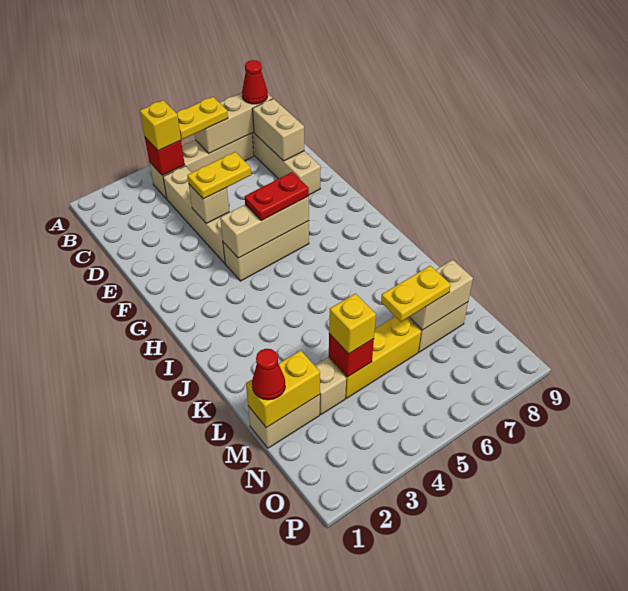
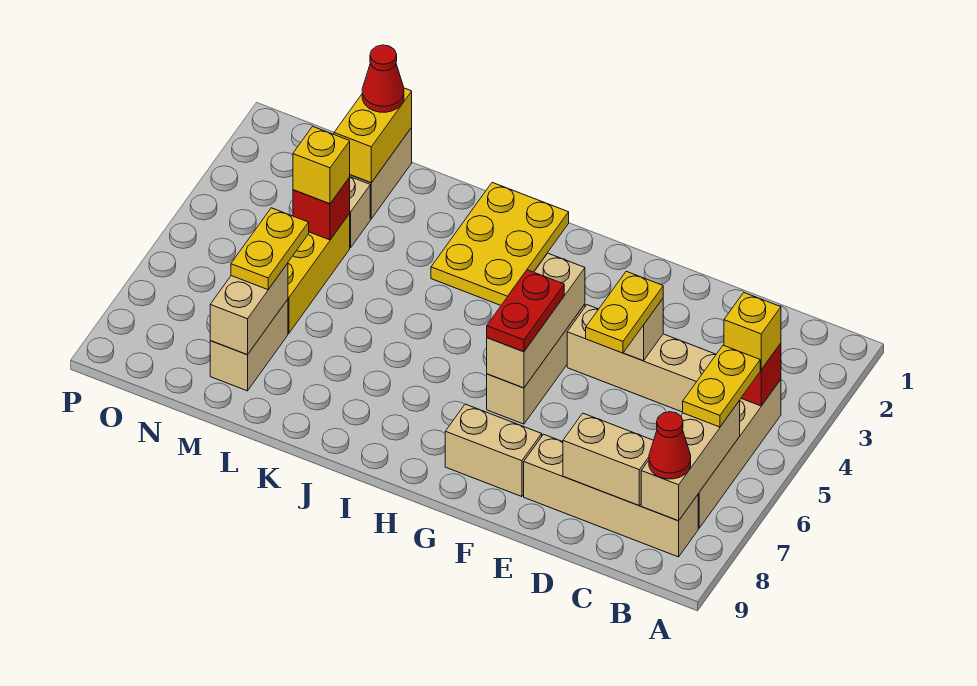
none -> tan 1x2 brick [445,404,542,497]
none -> yellow 2x3 plate [431,183,569,305]

